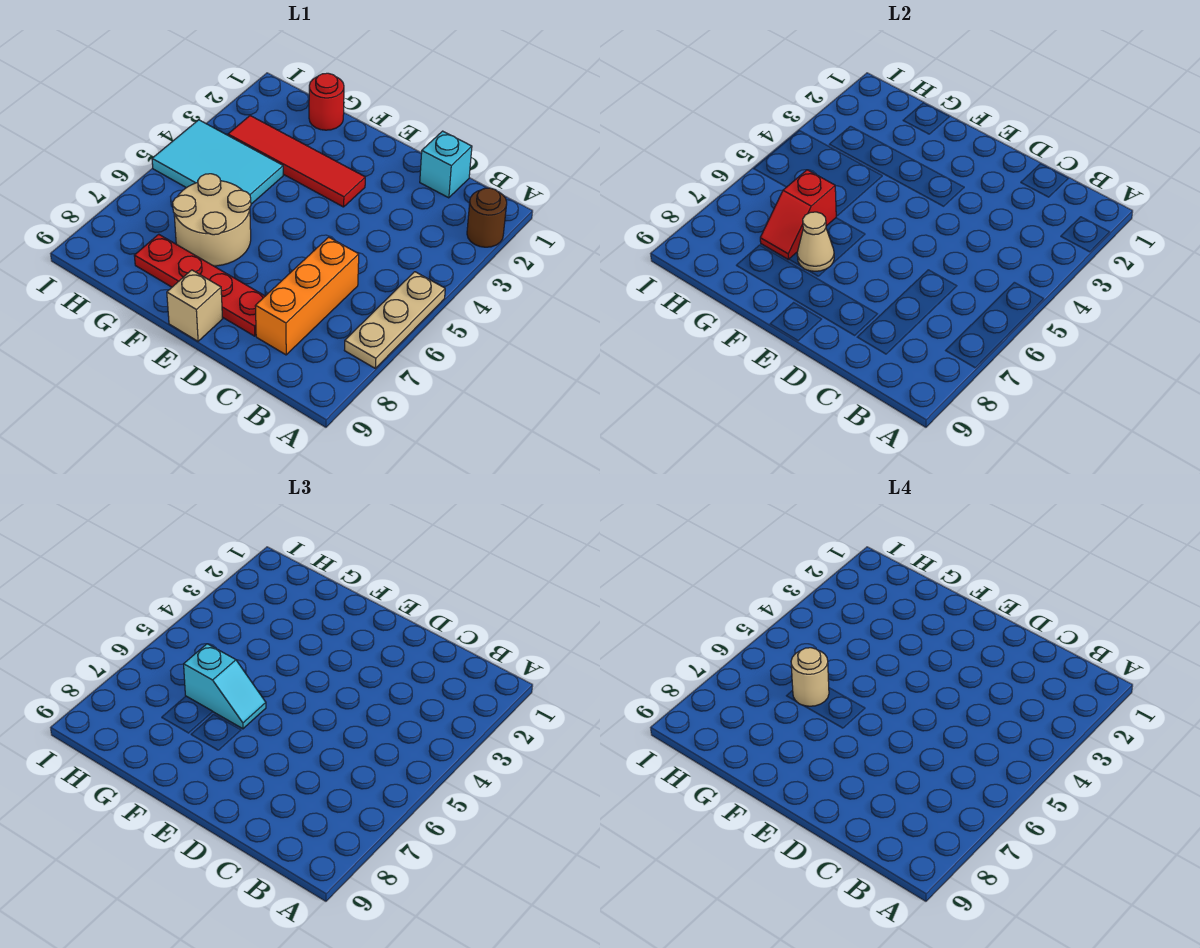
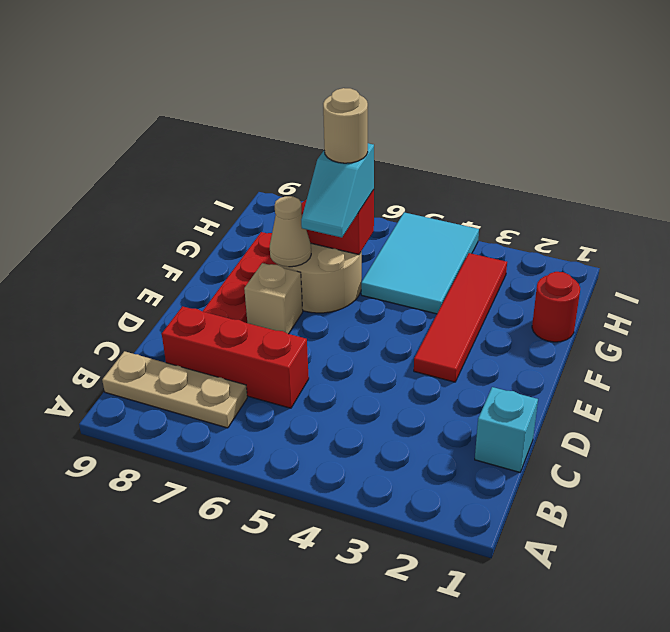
brown 1x1 round brick [467,188,507,247] -> none
tan 1x3 plate [344,272,445,368] -> tan 1x3 plate moved to [102,351,247,428]
orange 1x3 brick [255,237,359,355] -> red 1x3 brick [162,306,309,408]
tan 1x1 brick [167,270,223,341] -> tan 1x1 brick moved to [244,263,303,334]

